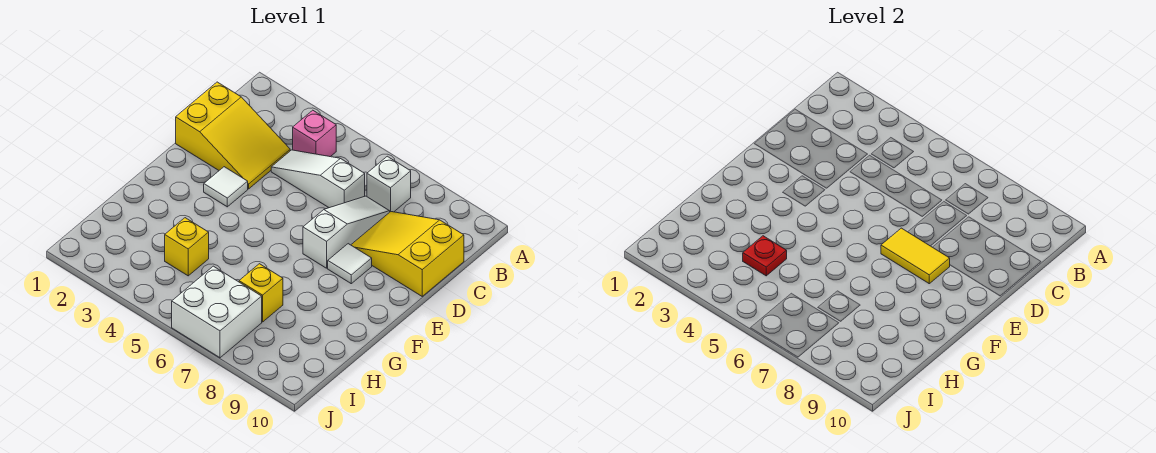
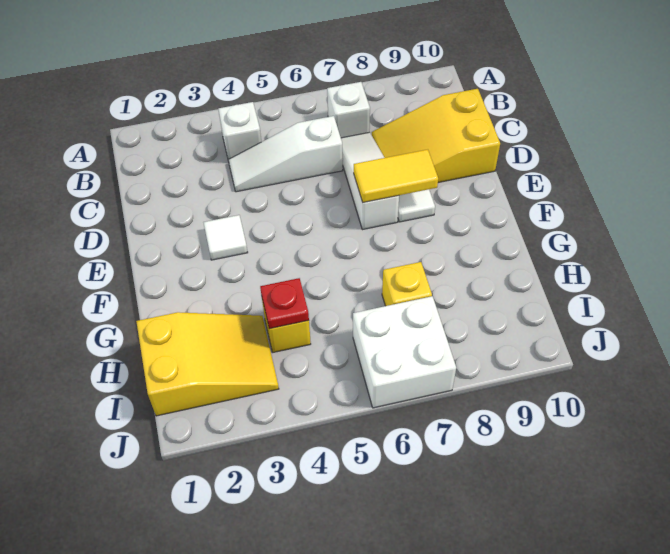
pink 1x1 brick [293,110,336,157] -> white 1x1 brick [218,102,261,159]
yellow 2x3 slope [176,82,290,189] -> yellow 2x3 slope moved to [136,312,279,416]

